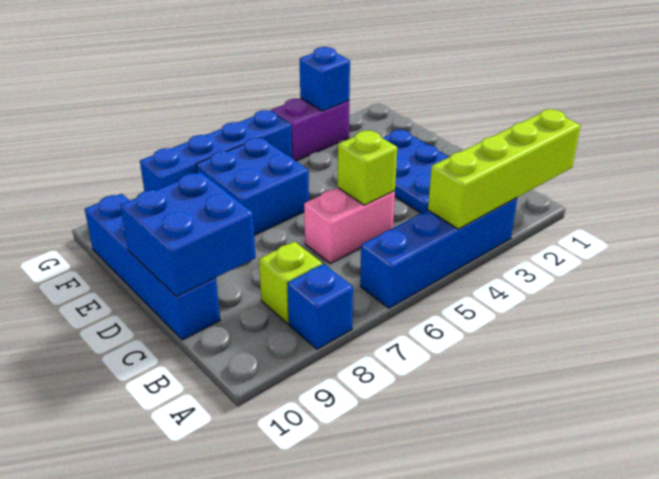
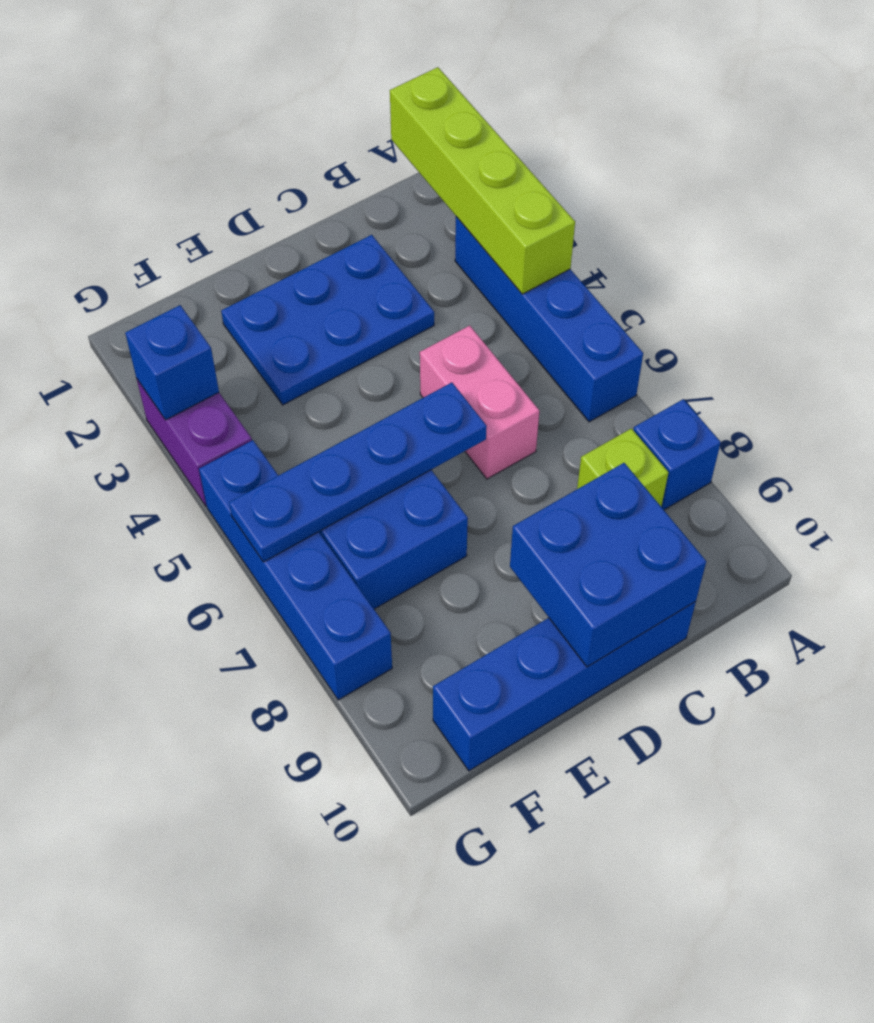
lime 1x1 brick [338,130,397,205] -> none
none -> blue 1x4 plate [229,383,487,562]

